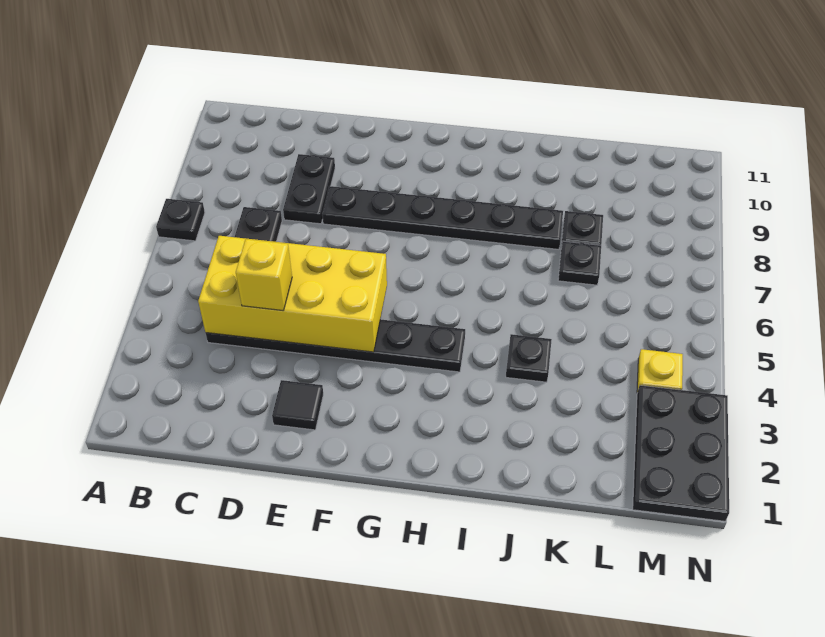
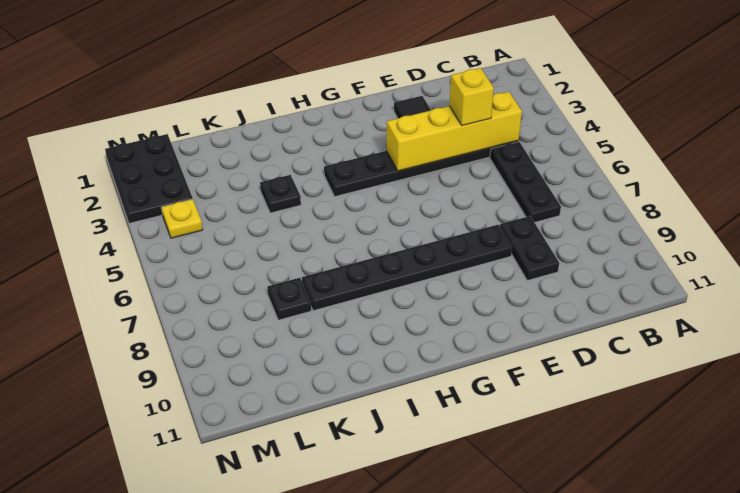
black 1x1 plate [156,199,205,241] -> none
yellow 2x4 brick [198,236,387,352] -> yellow 1x4 brick [387,92,522,171]
black 1x1 plate [558,241,601,285] -> none

